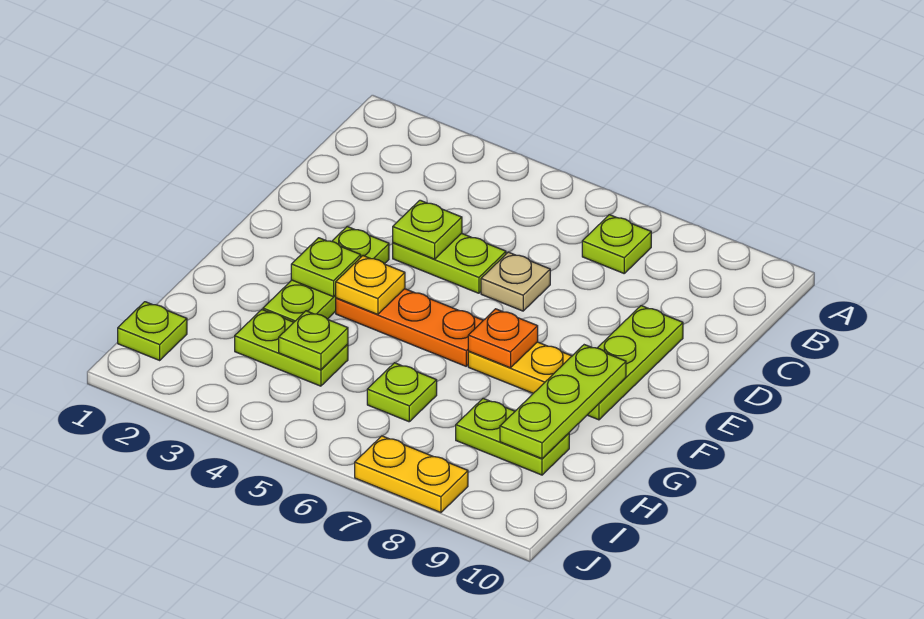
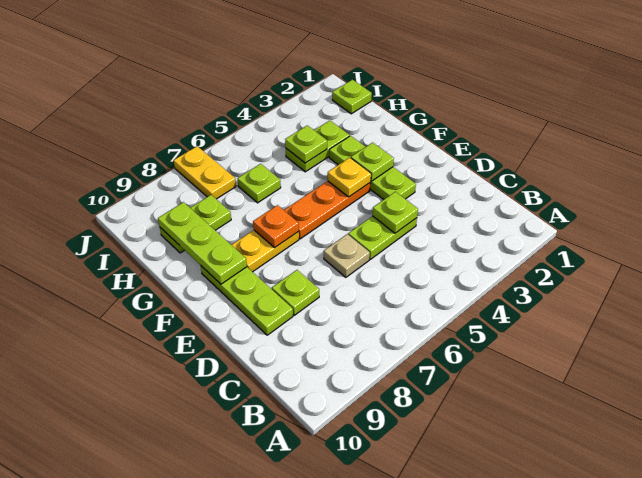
lime 1x1 plate [582,215,651,273] -> lime 1x1 plate moved to [272,270,319,315]
yellow 1x2 plate [355,436,468,513] -> yellow 1x2 plate turned to [174,146,236,199]

